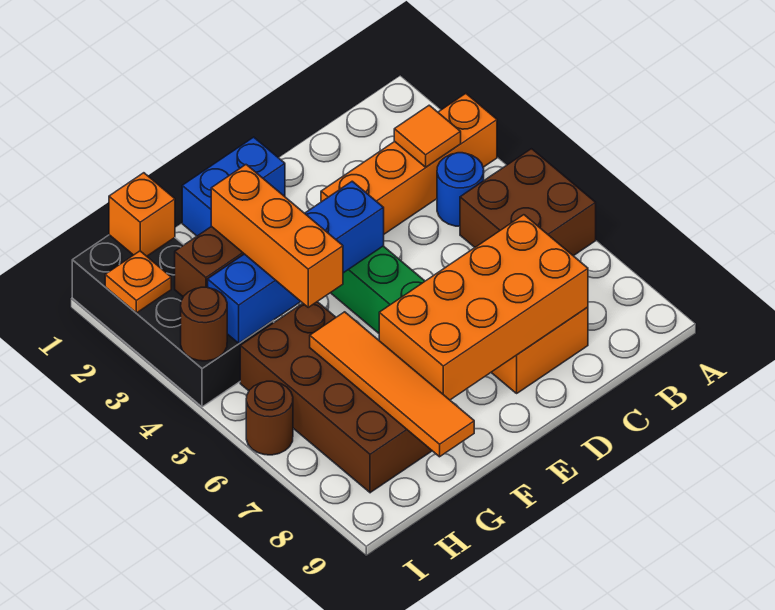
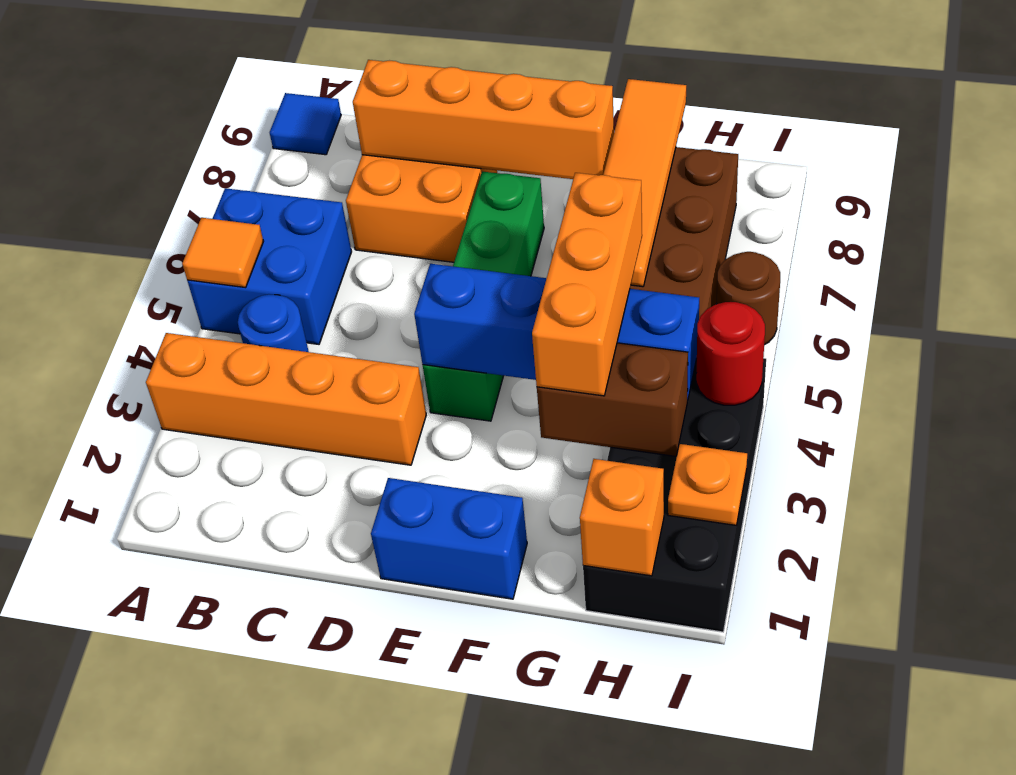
brown 2x2 brick [460,149,596,256] -> blue 2x2 brick [187,188,352,344]
none -> blue 1x1 tile [270,93,341,155]
orange 1x1 tile [394,105,461,167] -> orange 1x1 tile moved to [182,218,264,288]
orange 2x4 brick [379,215,588,400] -> orange 1x4 brick [353,60,614,179]
brown 1x1 round brick [181,287,227,361] -> red 1x1 round brick [696,302,765,405]

